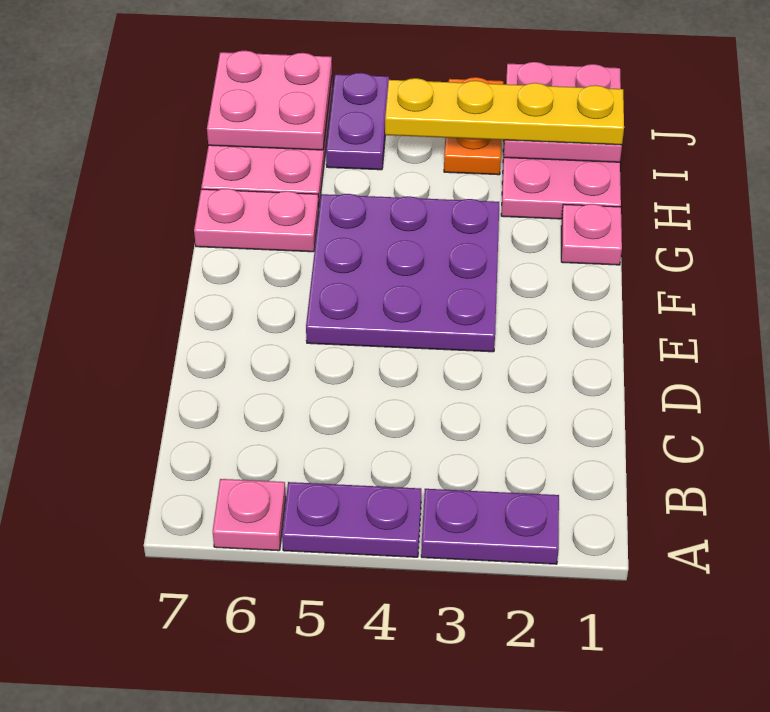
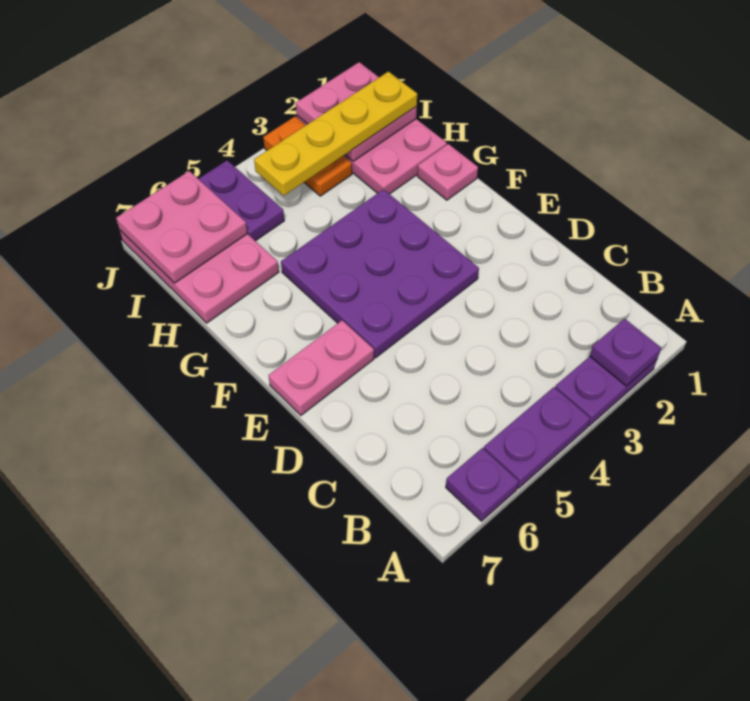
none -> purple 1x1 plate [590,319,661,386]
pink 1x1 plate [213,479,286,551] -> purple 1x1 plate [446,448,519,521]
pink 1x2 plate [194,189,319,252] -> pink 1x2 plate moved to [269,320,374,415]

